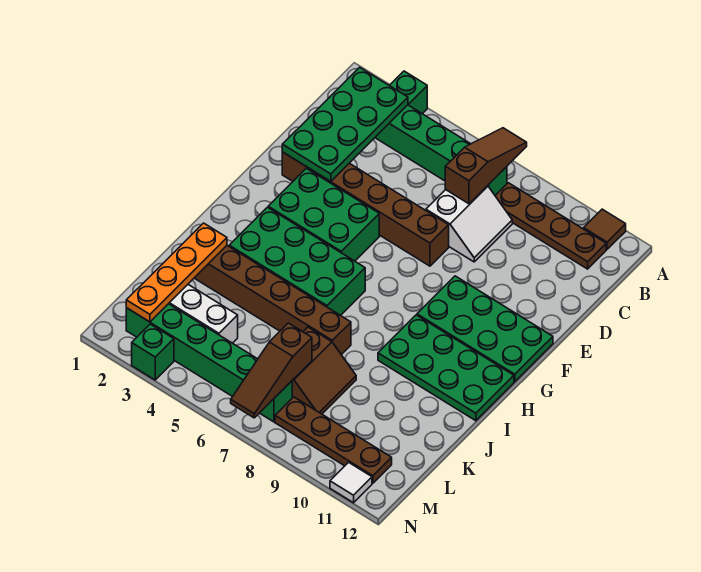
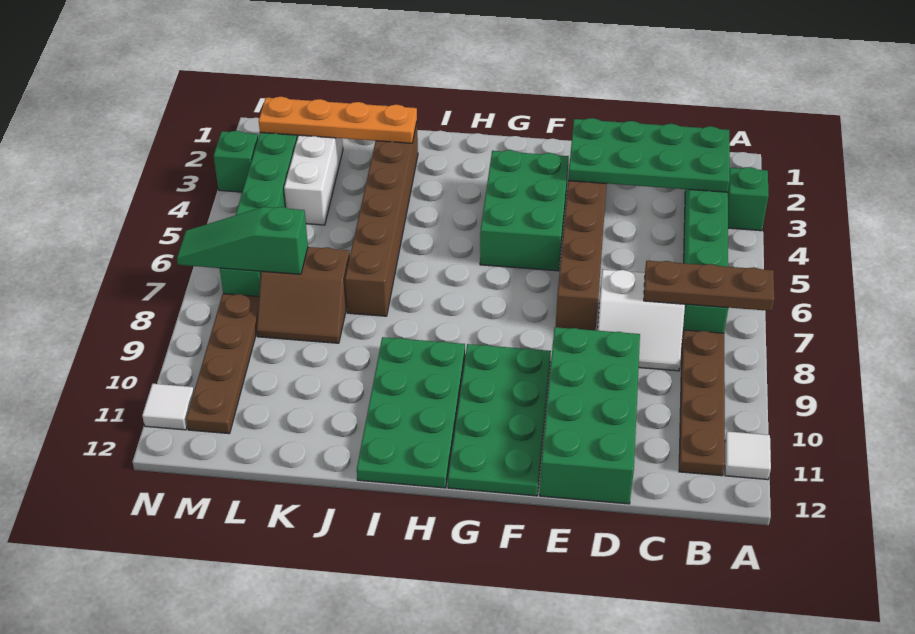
brown 1x3 slope [445,128,527,204] -> brown 1x3 plate [644,261,774,311]
brown 1x1 tile [584,209,626,249] -> white 1x1 tile [725,431,771,480]
green 2x4 brick [229,207,365,316] -> green 2x4 brick moved to [540,327,640,504]
brown 1x3 slope [231,323,312,418] -> green 1x3 slope [177,207,308,274]

